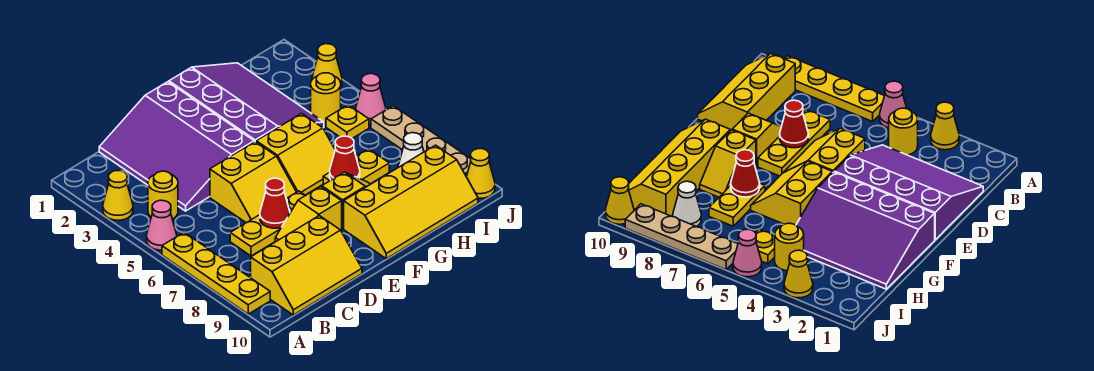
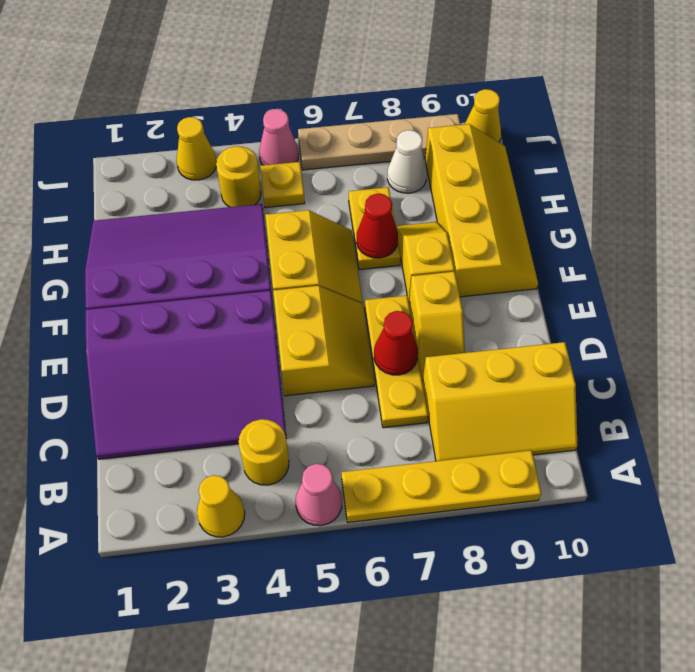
yellow 2x3 slope [250,216,362,315] -> yellow 2x3 slope turned to [422,342,577,461]

